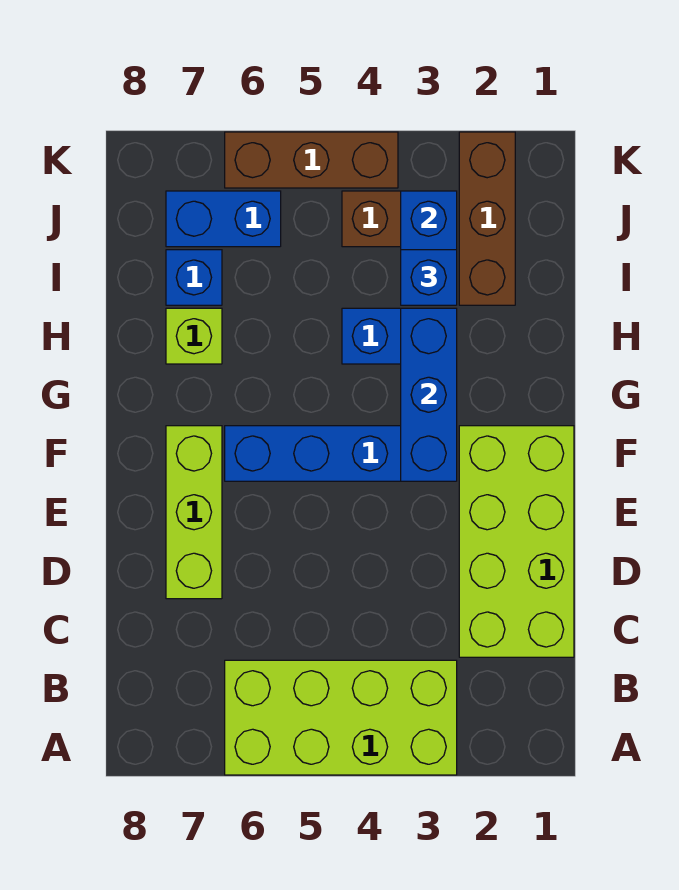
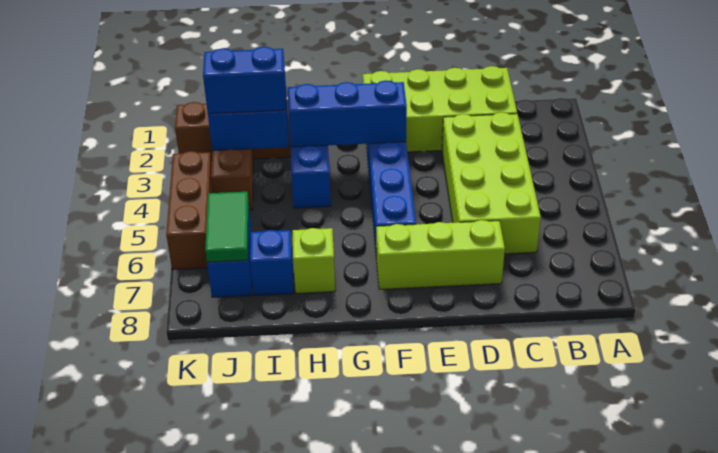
lime 2x4 brick [225,660,457,775] -> lime 2x4 brick moved to [442,112,541,254]
blue 1x1 brick [401,250,457,305] -> blue 1x2 brick [203,47,286,114]
none -> green 1x2 tile [205,192,249,262]

